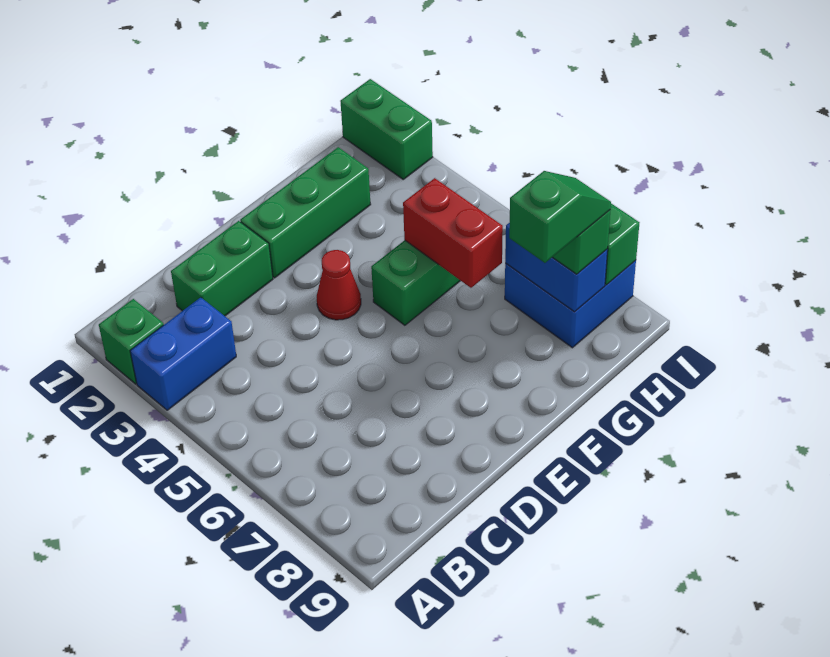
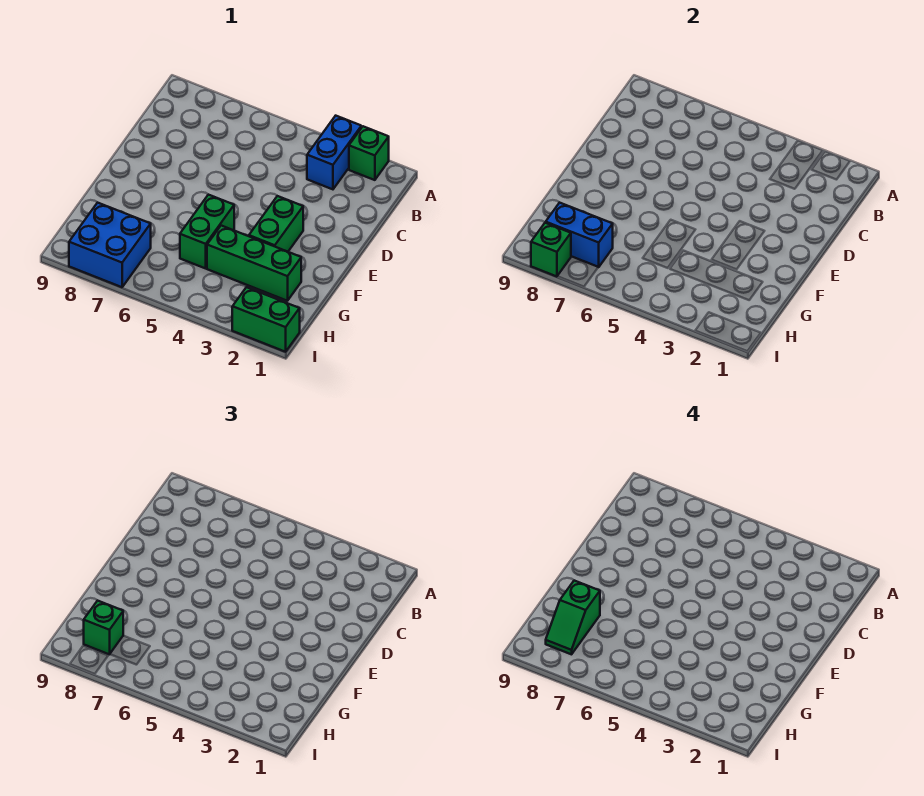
green 1x2 brick [171,221,273,316] -> green 1x2 brick moved to [249,196,303,252]
green 1x3 brick [240,147,371,278] -> green 1x3 brick turned to [207,226,301,301]
red 1x1 cone [317,250,361,320] -> none
red 1x2 brick [403,178,503,288] -> none

